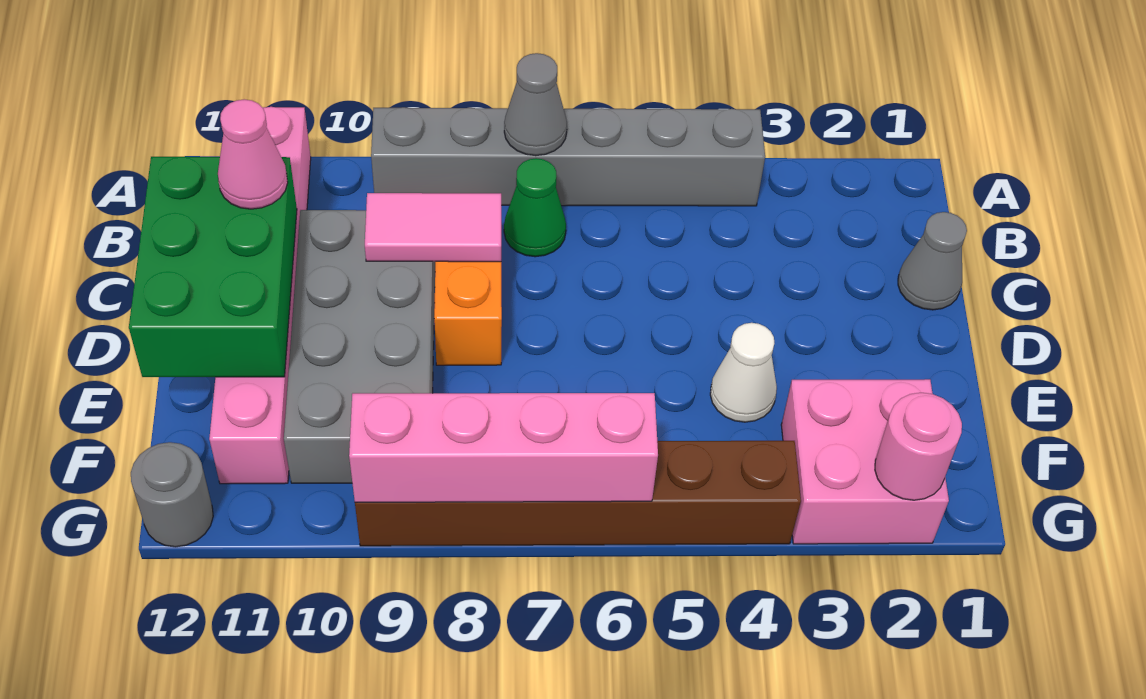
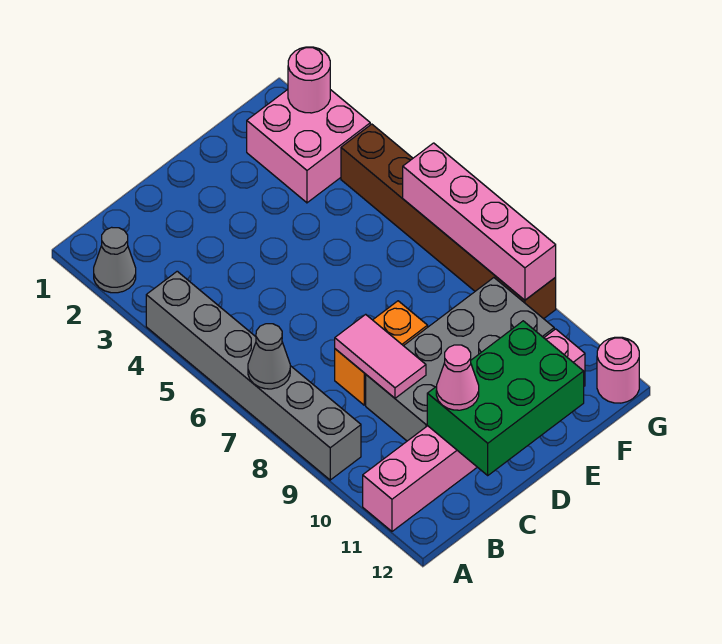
green 1x1 cone [504,158,566,257] -> none
grey 1x1 cone [898,212,967,310] -> grey 1x1 cone moved to [94,227,136,293]
white 1x1 cone [710,323,777,422] -> none
grey 1x1 round brick [131,442,213,547] -> pink 1x1 round brick [597,337,639,403]

